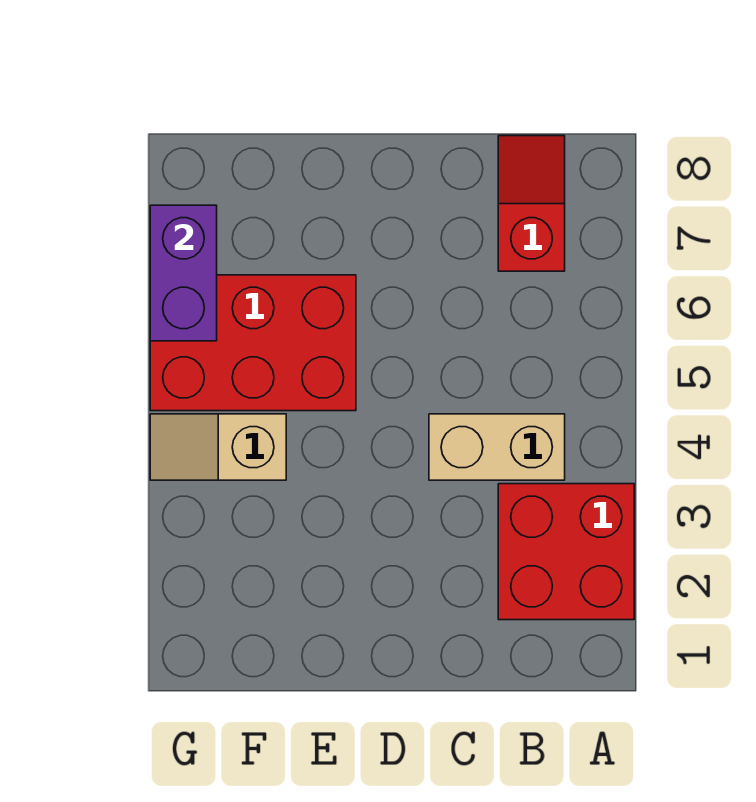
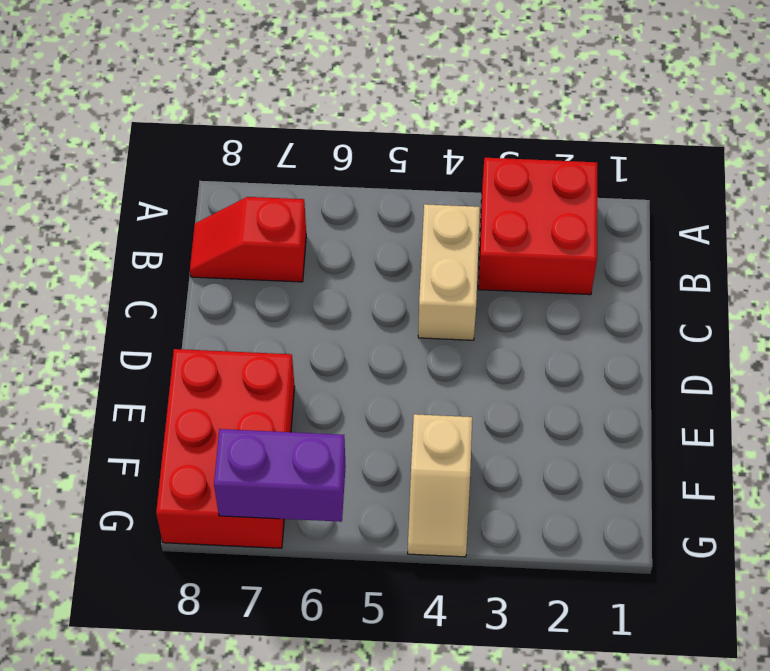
red 2x3 brick [150,275,356,411] -> red 2x3 brick moved to [156,349,295,548]

